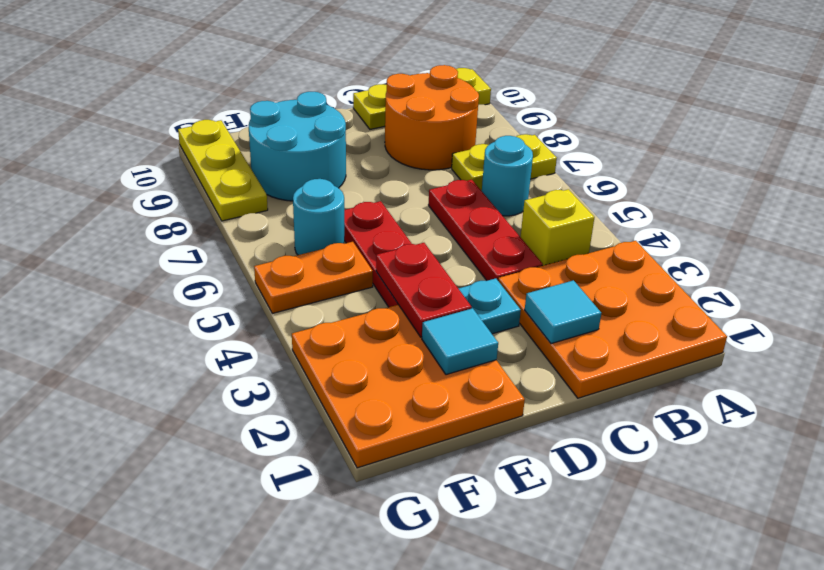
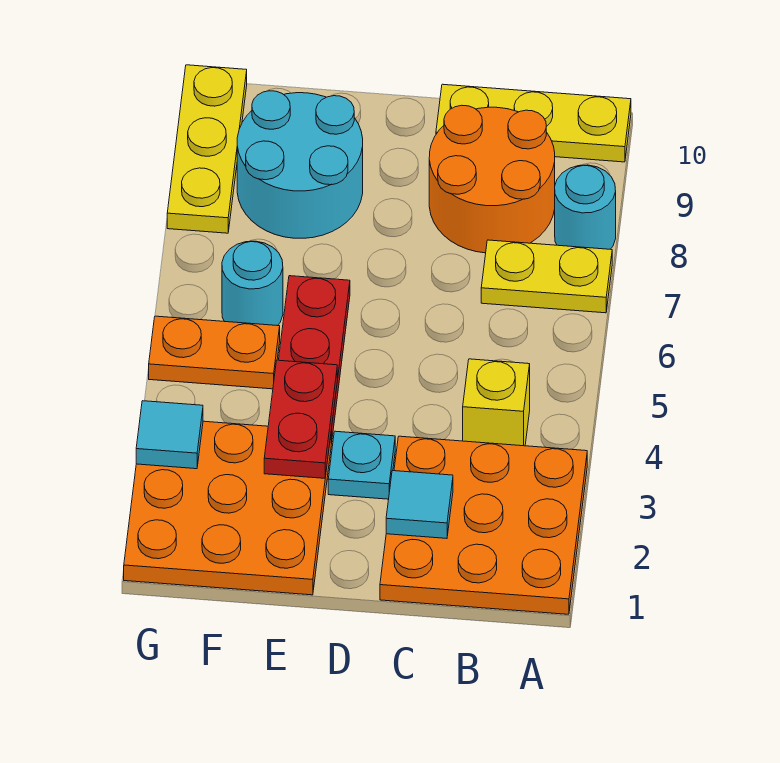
cyan 1x1 round brick [482,136,533,216] -> cyan 1x1 round brick moved to [555,165,616,249]
red 1x3 plate [429,180,543,281] -> none
cyan 1x1 tile [422,308,498,375] -> cyan 1x1 tile moved to [136,401,203,469]

